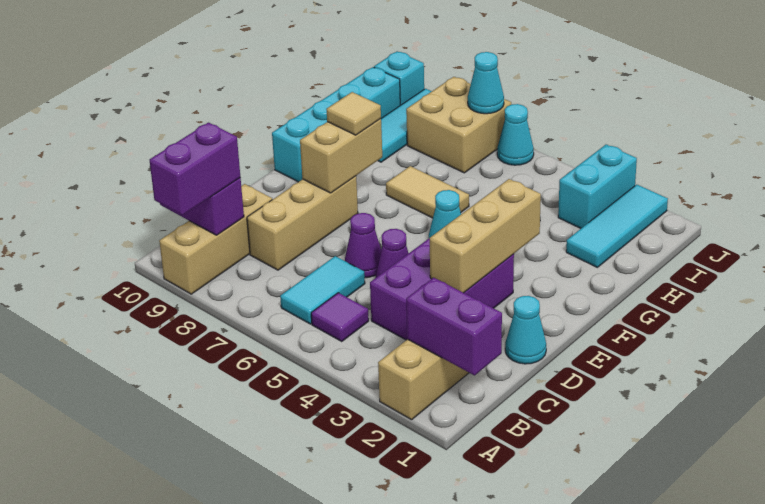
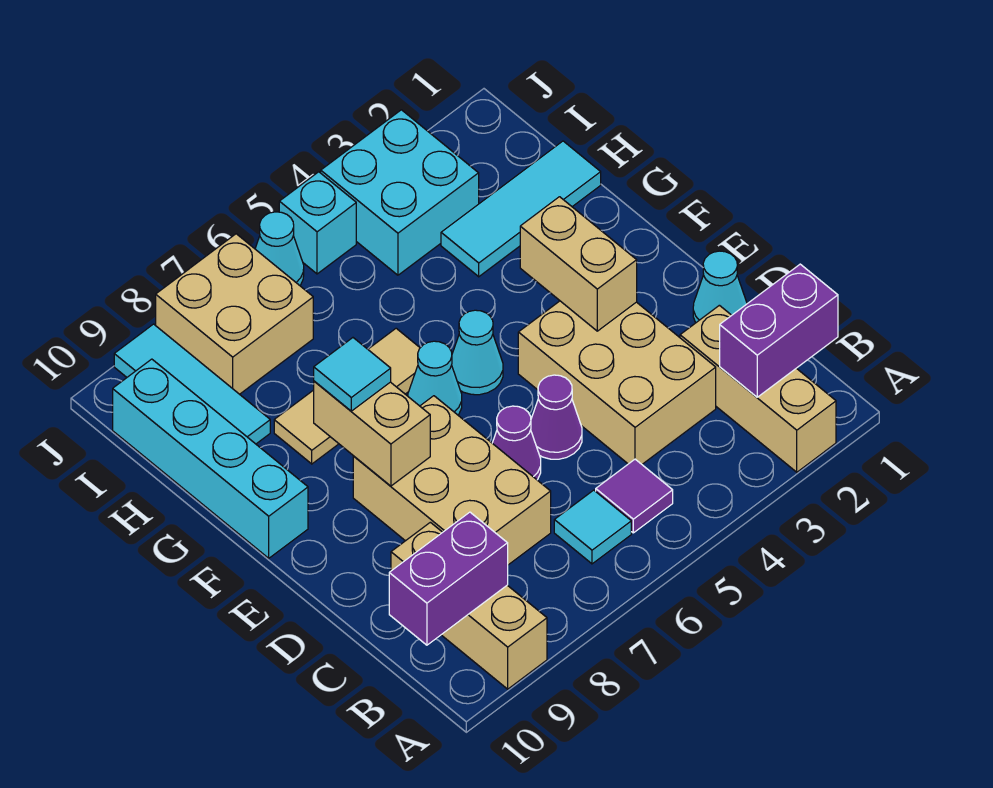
purple 1x2 brick [150,123,240,215] -> none
cyan 1x2 tile [280,256,365,324] -> cyan 1x1 tile [554,490,631,564]
purple 2x3 brick [370,238,514,340] -> tan 2x3 brick [518,301,716,464]
tan 1x3 brick [247,176,358,270] -> tan 2x3 brick [353,396,551,565]
tan 1x3 brick [430,179,541,293] -> tan 1x2 brick [520,197,637,331]
tan 1x1 tile [327,92,381,135] -> cyan 1x1 tile [314,338,391,411]
tan 1x2 tile [386,166,469,218] -> tan 1x3 tile [274,328,420,464]
cyan 1x3 tile [566,185,668,268] -> cyan 1x3 tile turned to [441,141,601,277]
cyan 1x2 brick [558,145,637,228] -> cyan 2x2 brick [321,110,479,275]
cyan 1x1 cone [468,52,504,114] -> cyan 1x1 cone moved to [408,341,462,415]
cyan 1x1 brick [374,51,424,105] -> cyan 1x1 brick moved to [279,172,356,274]

